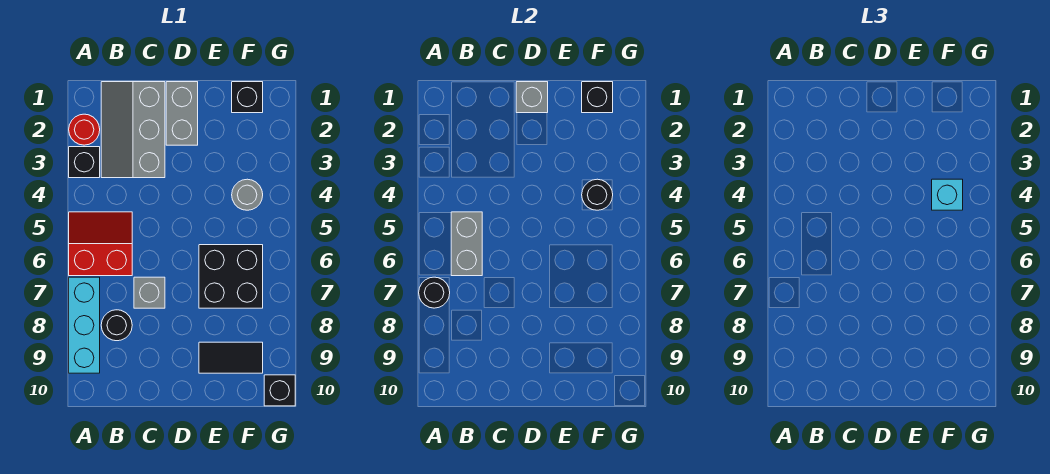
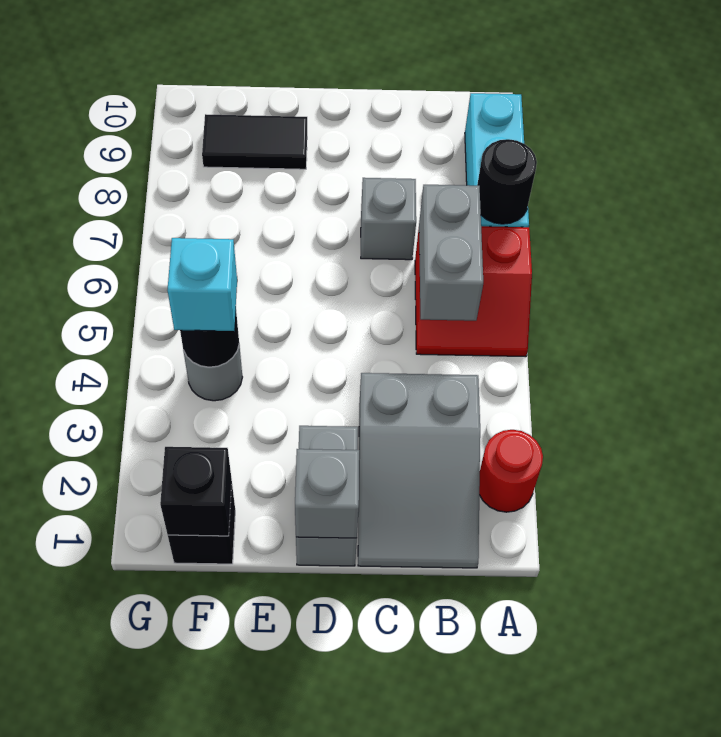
black 1x1 brick [69,147,100,178] -> none
grey 2x3 slope [101,82,165,178] -> grey 2x3 slope turned to [358,373,480,568]
black 1x1 round brick [101,310,132,341] -> none
black 2x2 brick [199,245,263,308] -> none
black 1x1 brick [264,375,295,406] -> none

